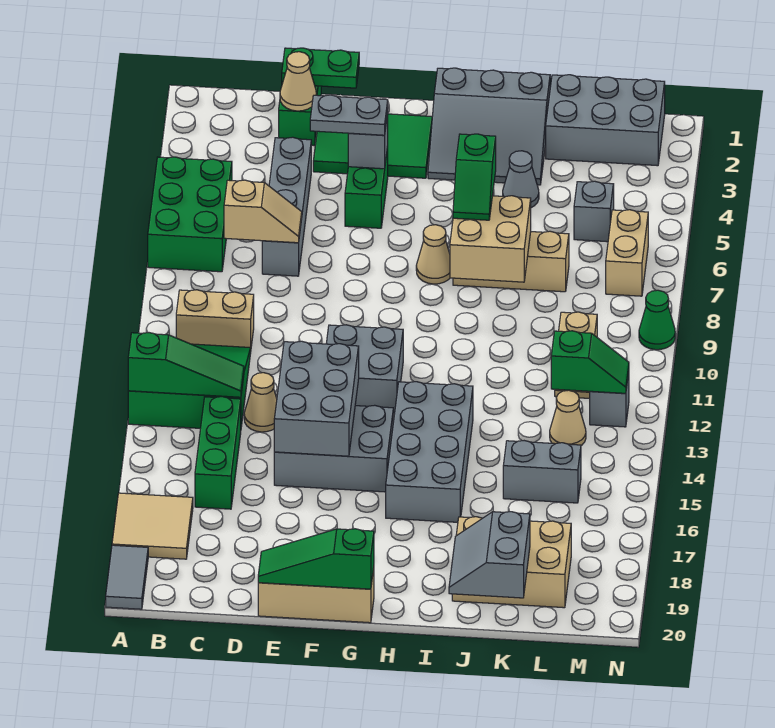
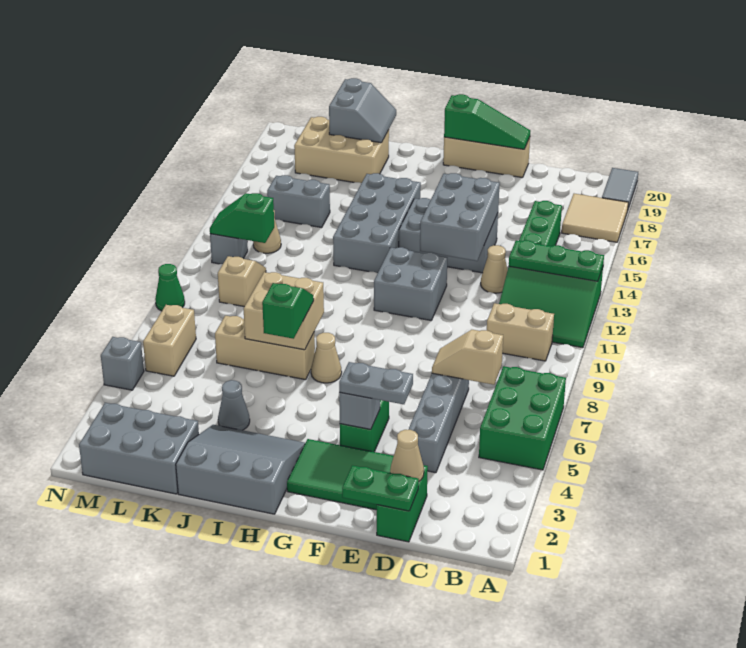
green 1x3 slope [128,333,244,397] -> green 1x3 plate [509,240,604,281]
grey 1x1 brick [574,181,614,242] -> grey 1x1 brick moved to [101,337,144,390]

